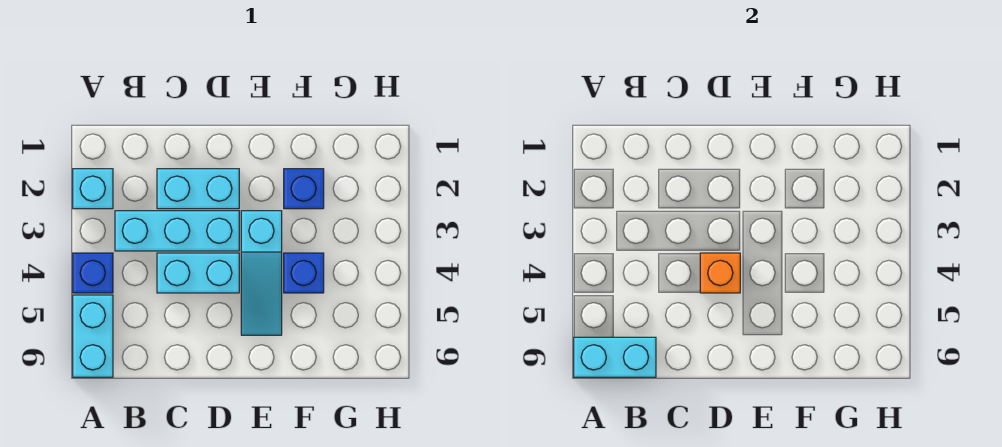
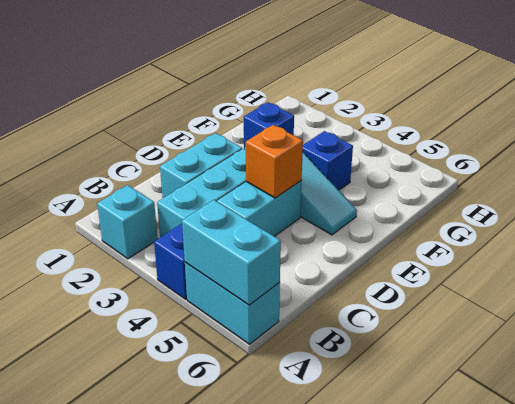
cyan 1x2 brick [574,337,656,377] -> cyan 1x2 brick turned to [182,200,281,305]

